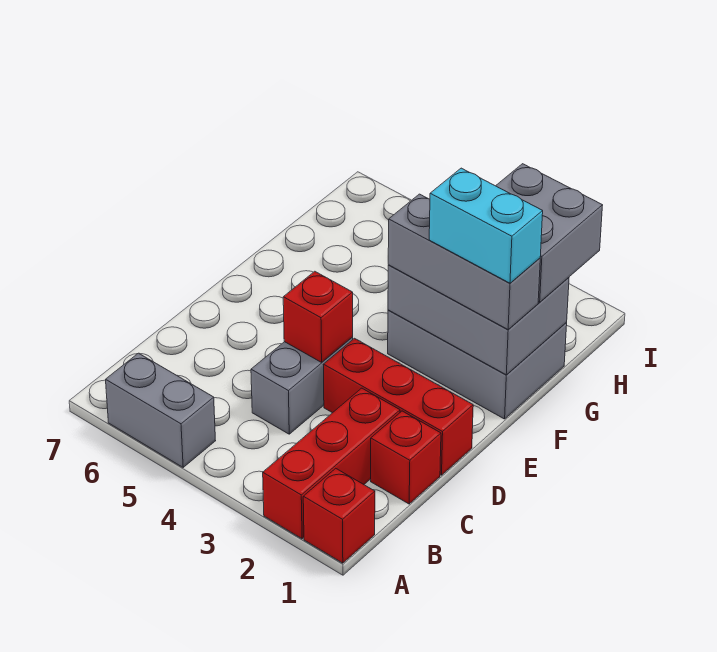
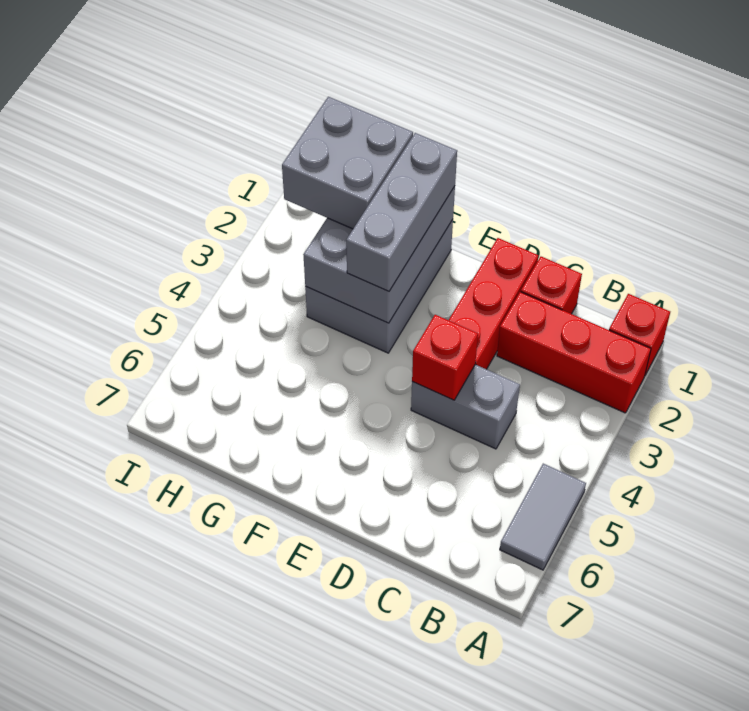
grey 1x2 brick [106,353,216,467] -> grey 1x2 tile [500,464,586,570]
cyan 1x2 brick [429,168,543,283] -> none

